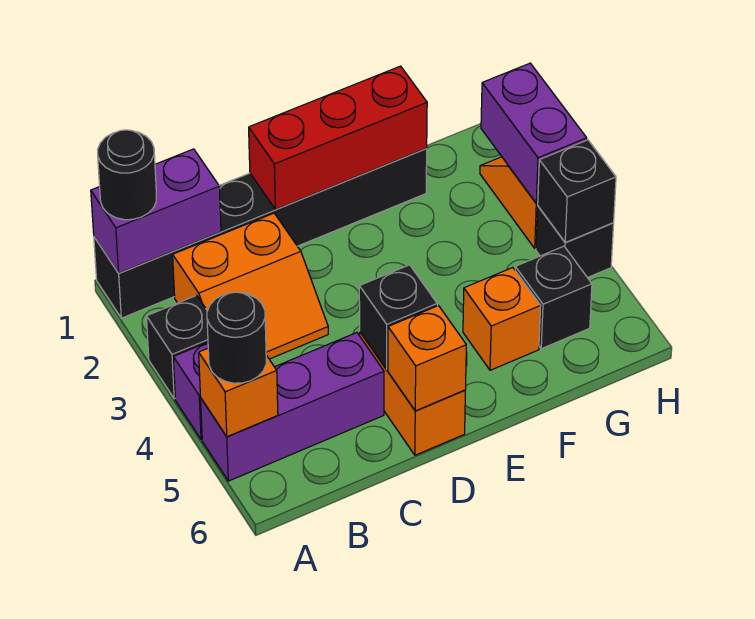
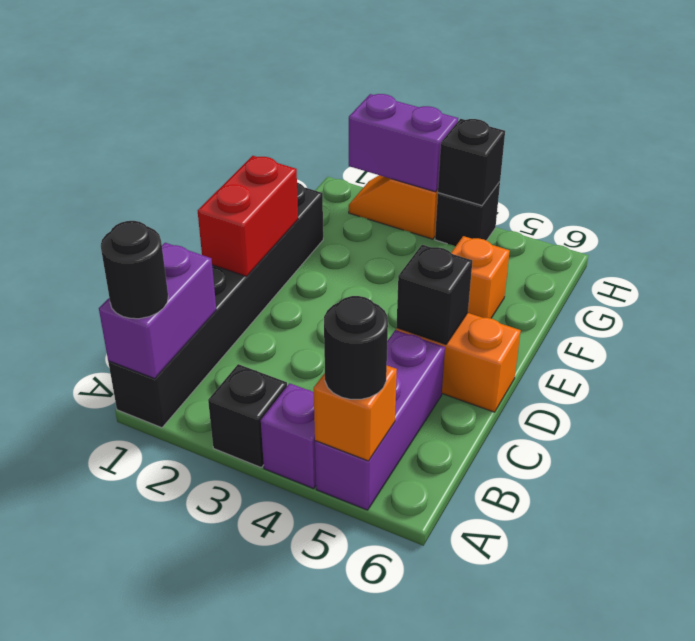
orange 2x2 slope [173,213,328,359] -> none
red 1x3 brick [249,66,427,210] -> red 1x2 brick [198,156,298,277]
orange 1x1 brick [388,306,466,411] -> none
black 1x1 brick [515,246,592,349] -> none

